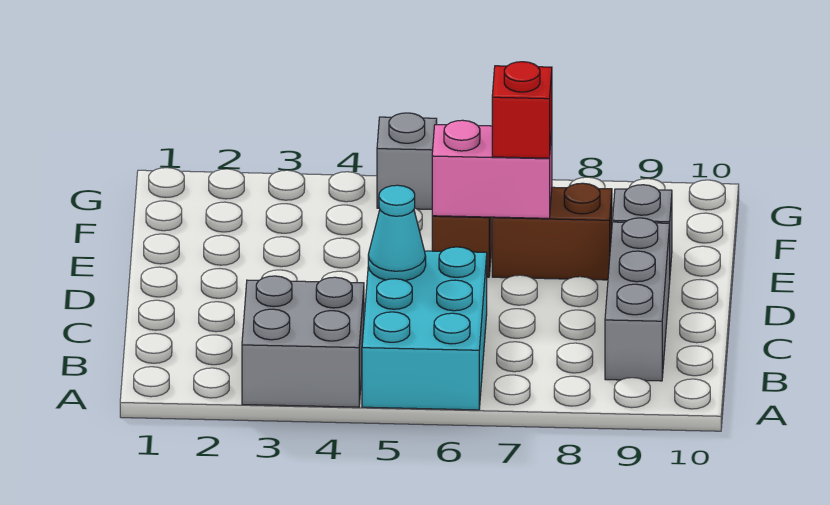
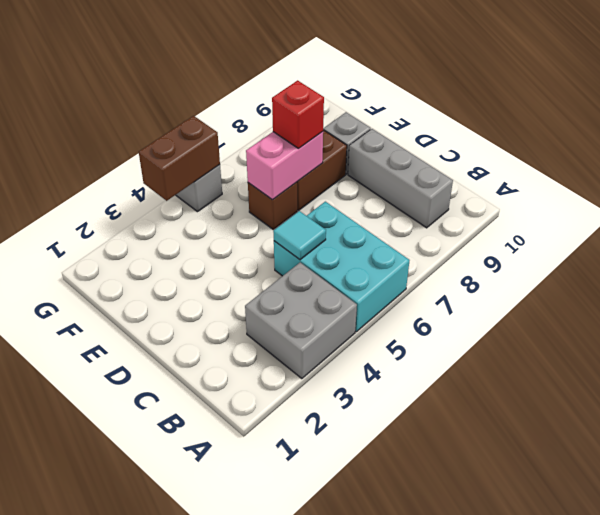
cyan 1x1 cone [368,185,426,281] -> cyan 1x1 tile [273,211,326,260]
none -> brown 1x2 brick [139,116,220,201]

